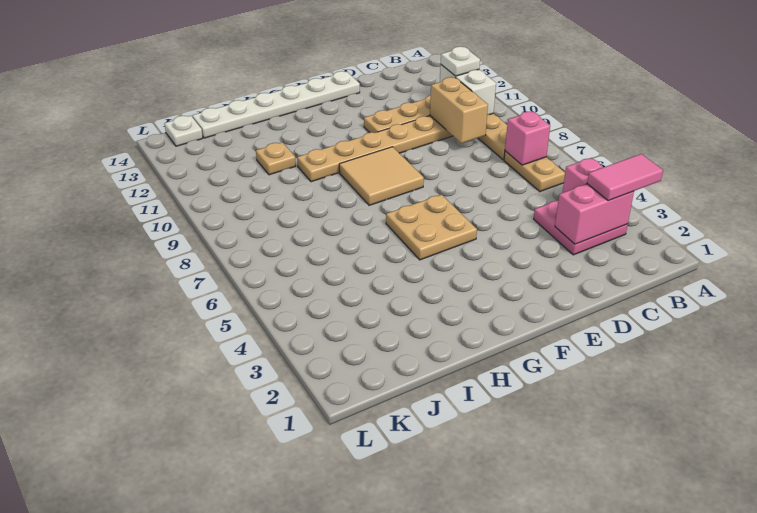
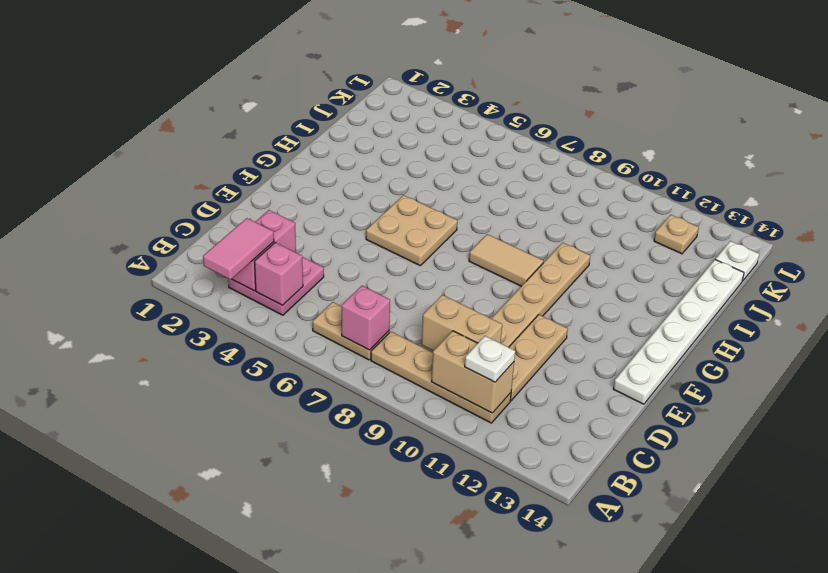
white 1x2 brick [440,65,496,115] -> tan 1x2 brick [431,331,514,413]
tan 2x2 tile [339,147,424,205] -> tan 1x2 tile [469,234,544,286]
tan 1x1 plate [256,142,296,175] -> tan 1x1 plate moved to [654,215,699,254]

